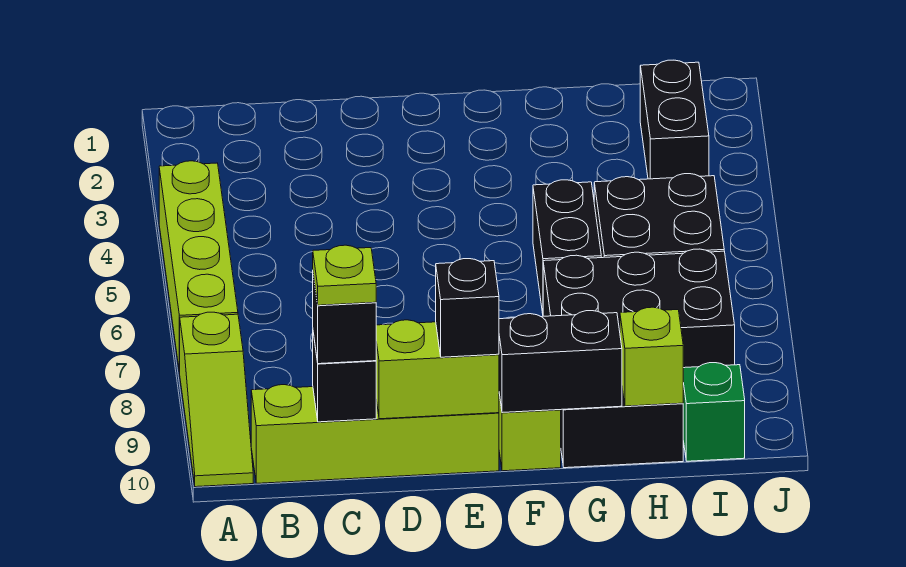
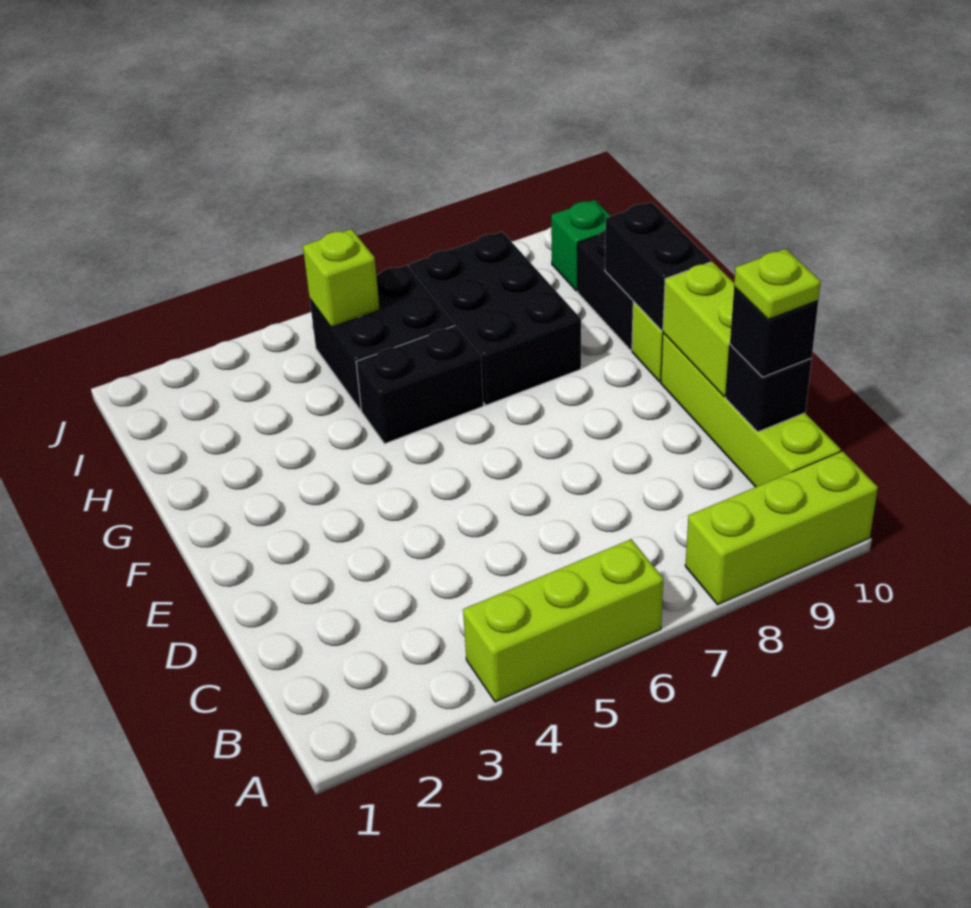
lime 1x4 brick [159,161,238,373] -> lime 1x3 brick [463,539,663,702]
lime 1x3 slope [180,312,253,487] -> lime 1x3 brick [685,451,878,605]
black 1x1 brick [436,259,499,357] -> none
lime 1x1 brick [620,307,683,406] -> lime 1x1 brick moved to [303,229,380,327]
black 1x2 brick [640,60,709,179] -> none

